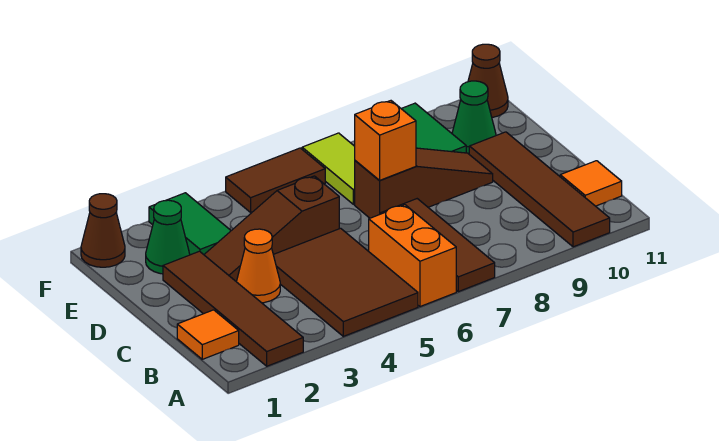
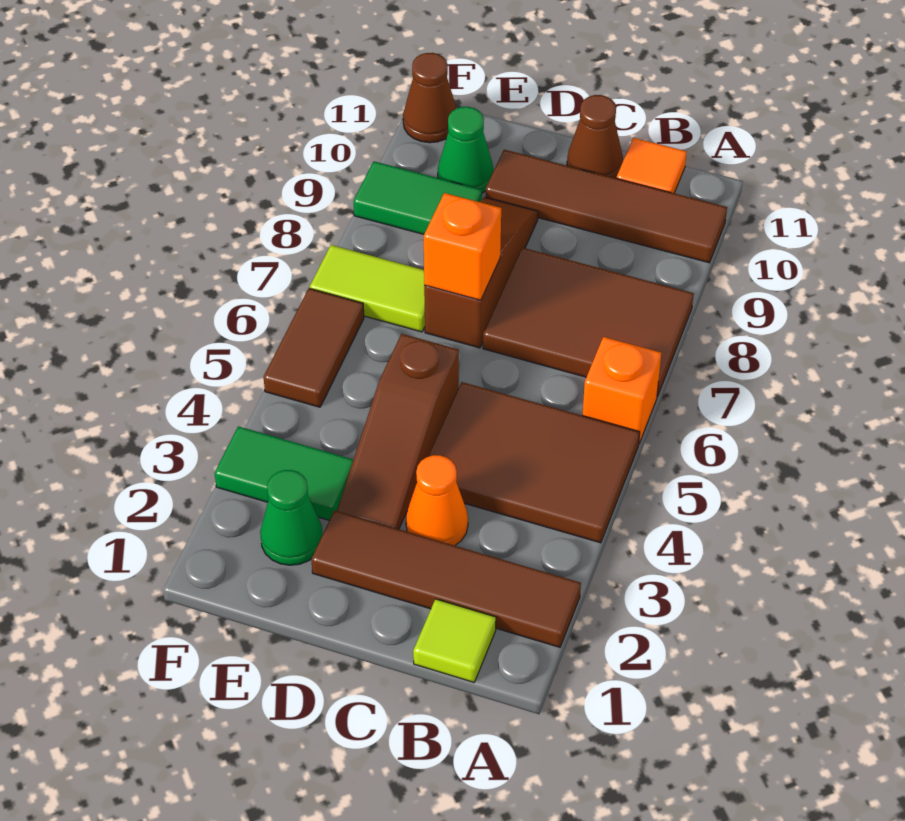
orange 1x2 brick [369,205,456,307] -> orange 1x1 brick [582,337,661,443]
brown 1x3 tile [381,199,495,292] -> brown 2x3 tile [483,248,694,397]
orange 1x1 tile [177,310,239,359] -> lime 1x1 tile [413,599,496,682]
brown 1x1 cone [81,194,125,267] -> brown 1x1 cone moved to [567,95,623,178]

